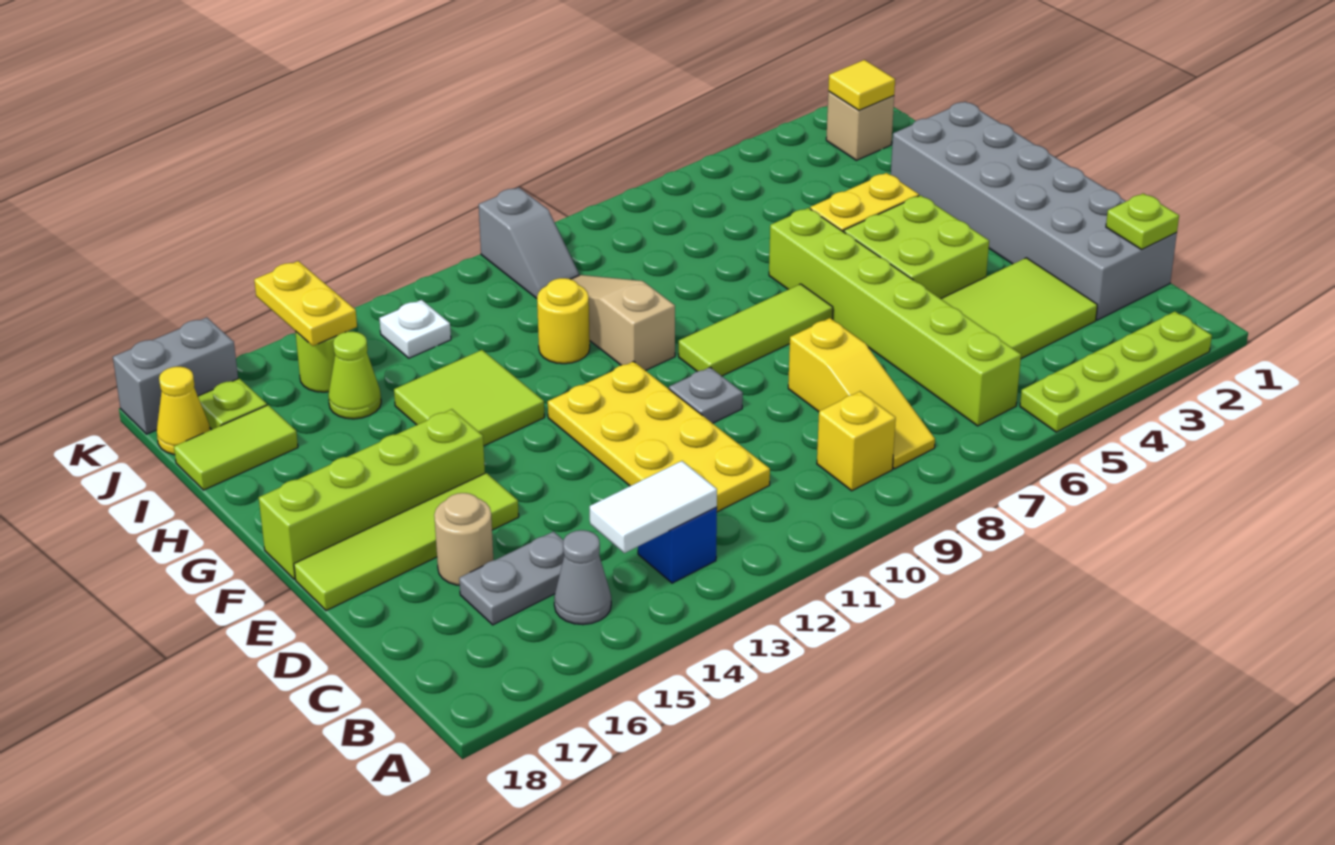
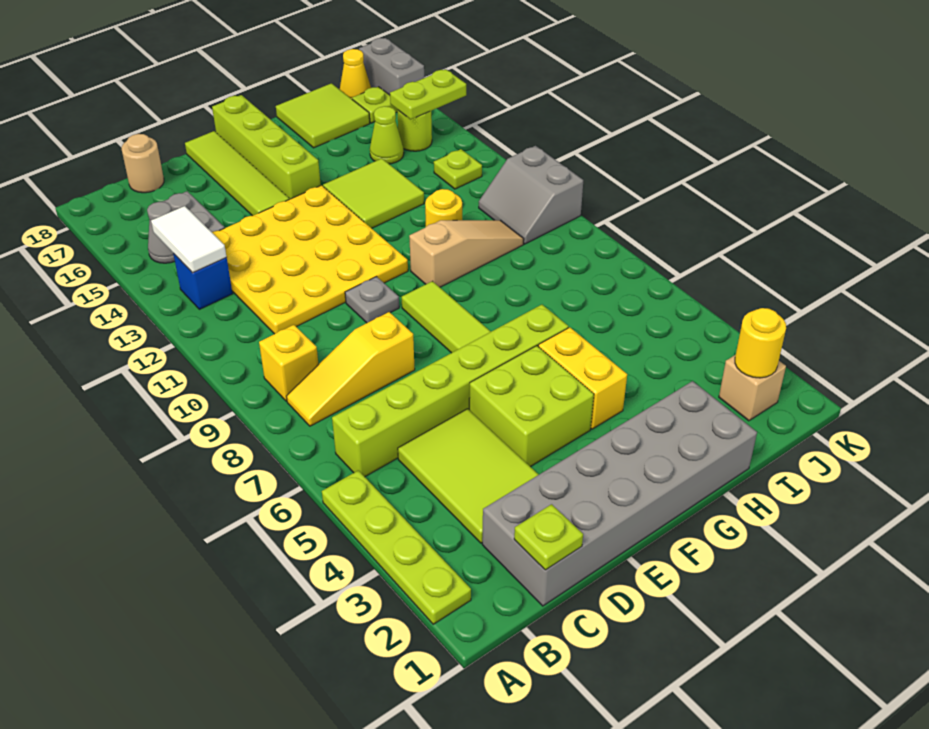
yellow 2x4 plate [548,361,770,512] -> yellow 4x4 plate [212,185,408,334]
tan 1x1 round brick [434,493,493,585] -> tan 1x1 round brick moved to [122,134,164,193]
lime 1x2 tile [174,405,298,490] -> lime 2x2 tile [276,83,370,148]
yellow 1x1 tile [828,60,895,110] -> yellow 1x1 round brick [735,308,786,378]
grey 1x2 slope [479,187,579,298] -> grey 2x2 slope [479,146,583,244]
white 1x1 plate [379,300,451,358] -> lime 1x1 plate [434,149,482,189]
yellow 1x2 plate [254,261,357,346] -> lime 1x2 plate [390,69,466,119]

